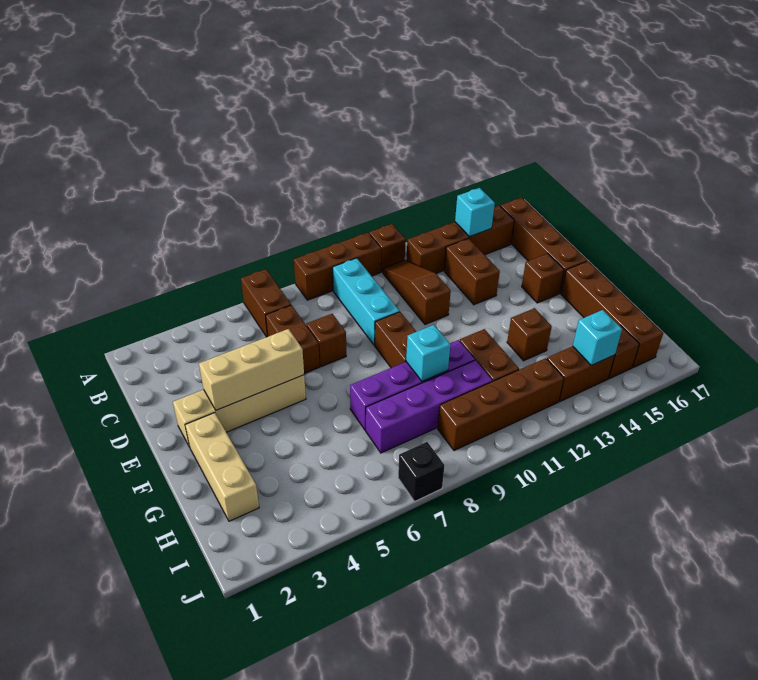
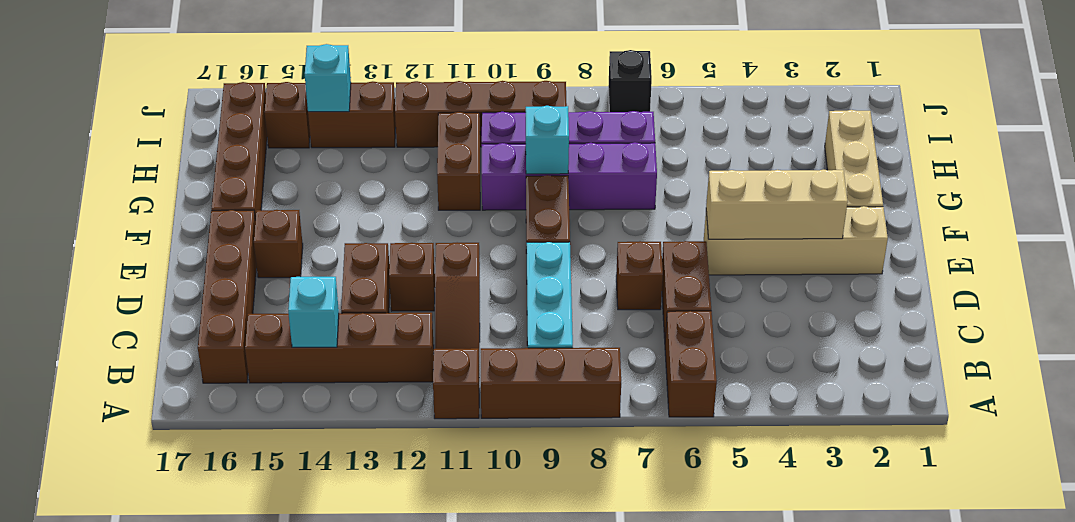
brown 1x1 brick [507,308,552,361] -> brown 1x1 brick moved to [389,243,435,311]

